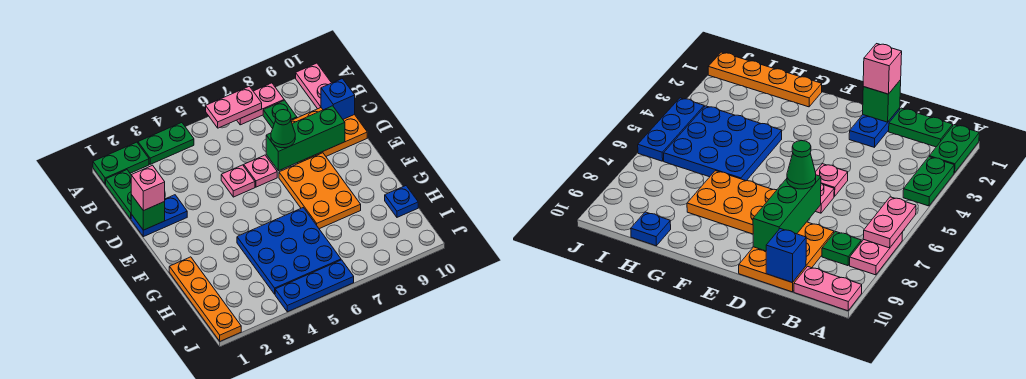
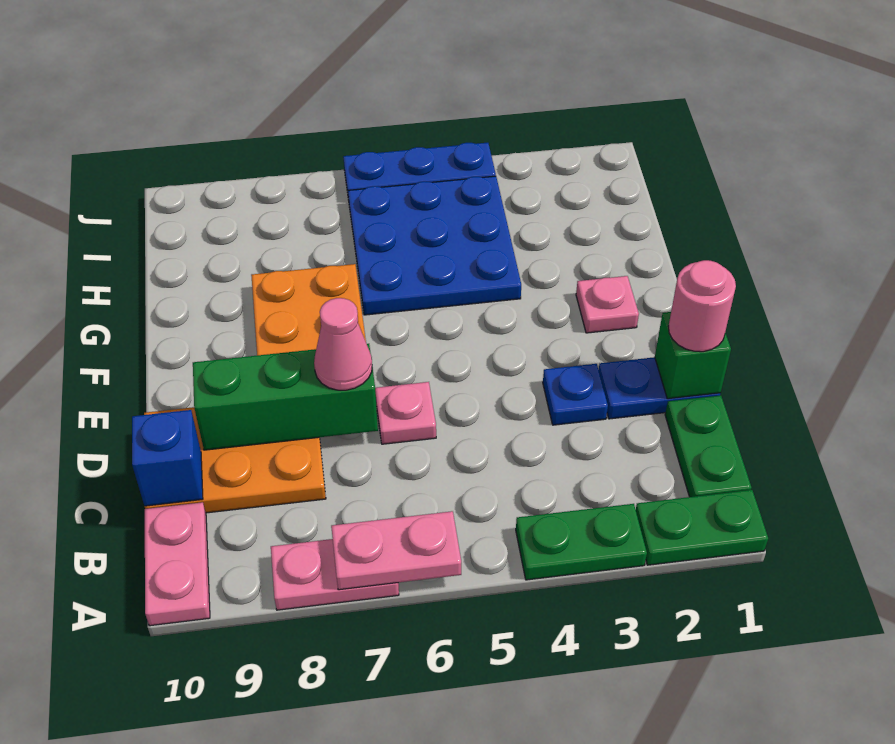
green 1x1 plate [263,100,297,128] -> none
pink 1x1 brick [131,165,165,211] -> pink 1x1 round brick [669,260,736,352]
pink 1x1 plate [221,165,255,197] -> pink 1x1 plate moved to [576,276,639,333]
green 1x1 cone [271,110,295,148] -> pink 1x1 cone [314,298,372,390]
orange 1x4 plate [169,257,241,341] -> none
blue 1x1 plate [385,186,418,217] -> blue 1x1 plate moved to [543,364,608,425]

